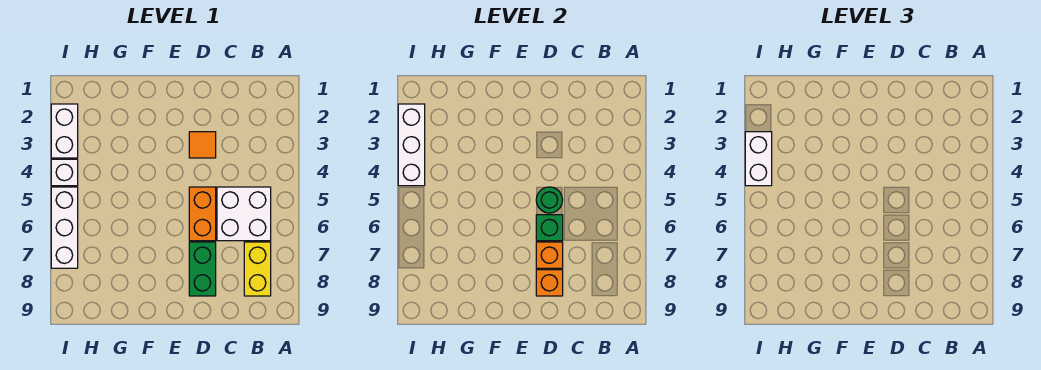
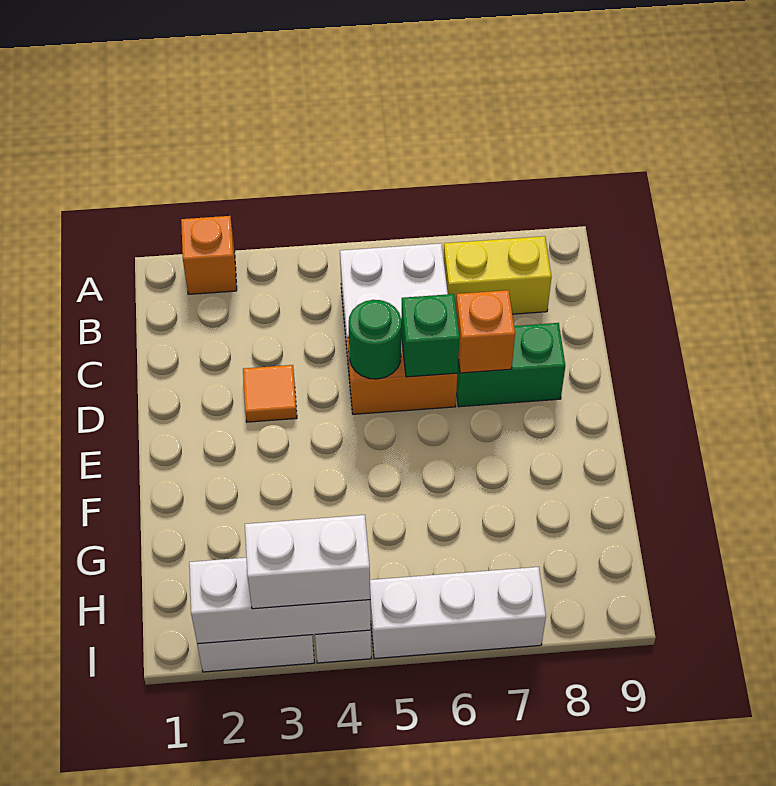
orange 1x1 brick [536,270,563,296] -> orange 1x1 brick moved to [181,216,237,294]

